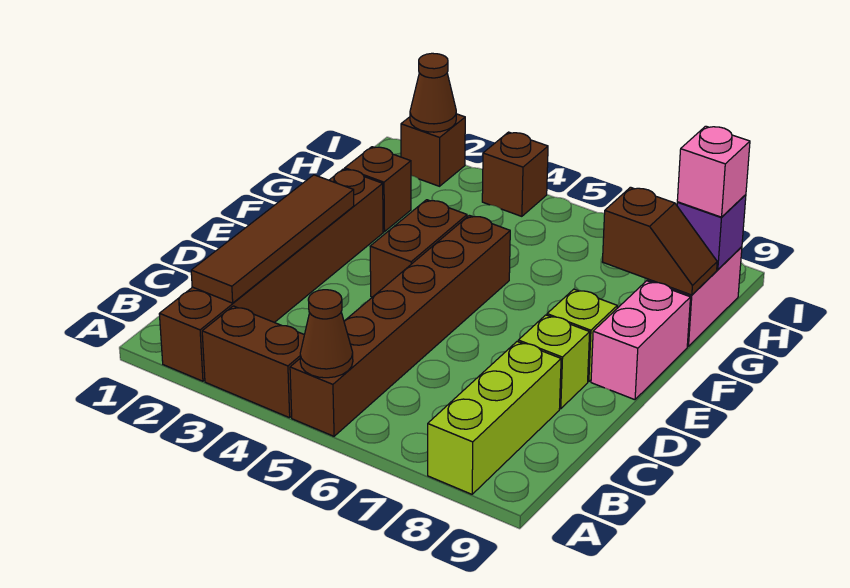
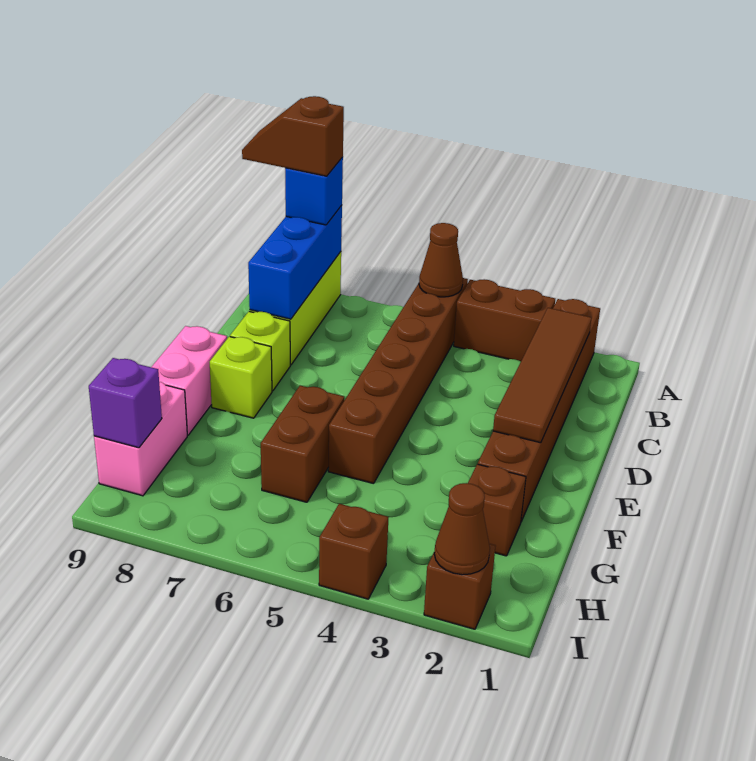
none -> blue 1x3 brick [248,205,342,319]
none -> blue 1x1 brick [285,157,343,225]
brown 1x2 brick [370,200,467,297] -> brown 1x2 brick moved to [261,386,344,502]
brown 1x2 slope [602,187,717,295] -> brown 1x2 slope moved to [242,96,344,176]
pink 1x1 brick [677,126,750,217] -> none

